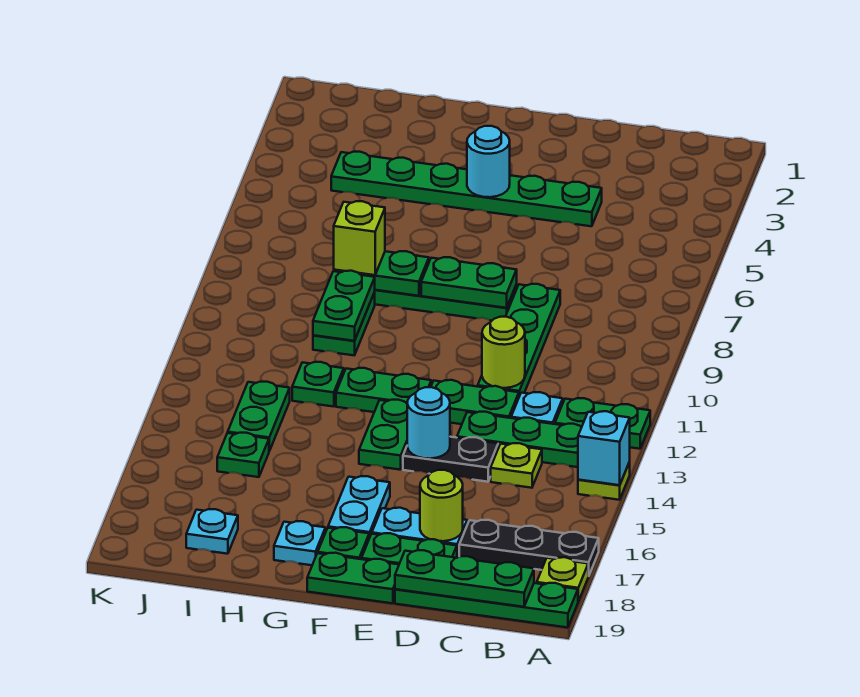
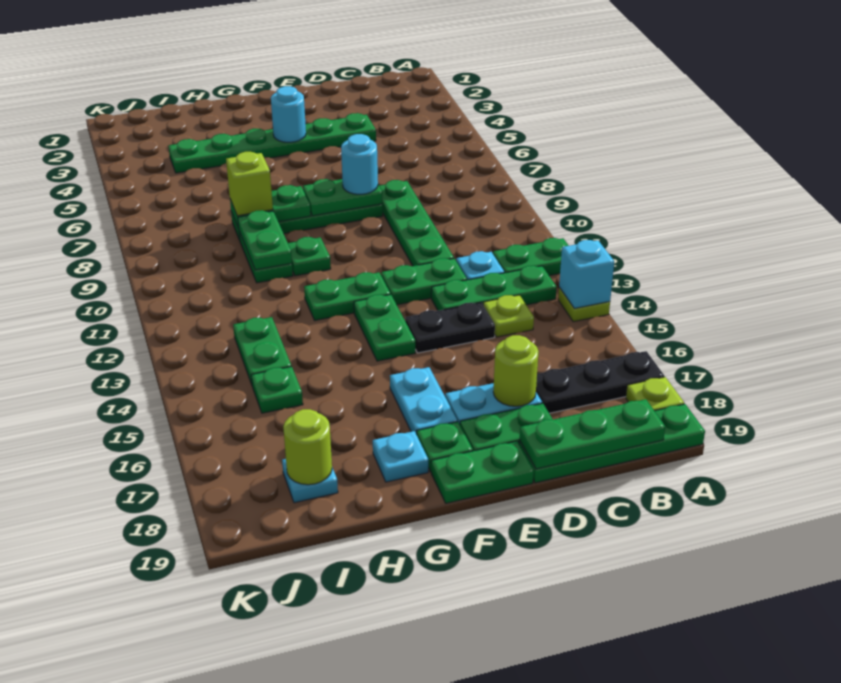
lime 1x1 round brick [482,317,525,388] -> lime 1x1 round brick moved to [283,409,332,485]
cyan 1x1 round brick [407,387,450,459] -> cyan 1x1 round brick moved to [341,134,378,194]
green 1x1 plate [292,362,344,407] -> green 1x1 plate moved to [288,237,331,276]

